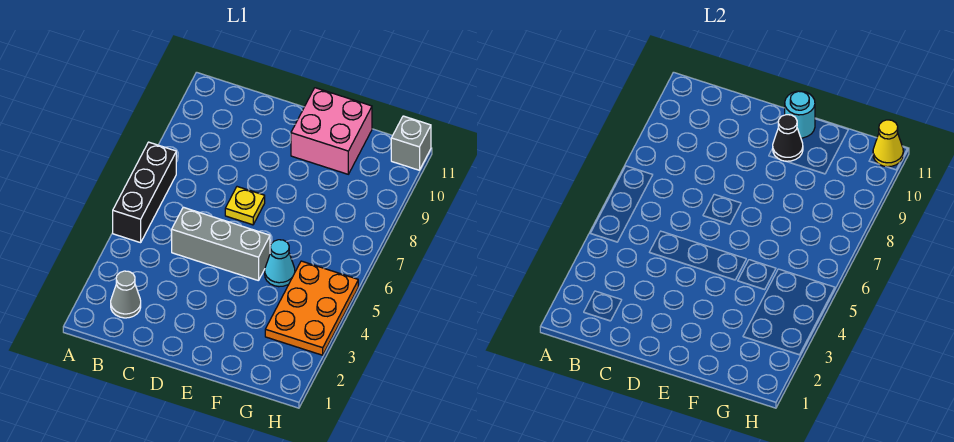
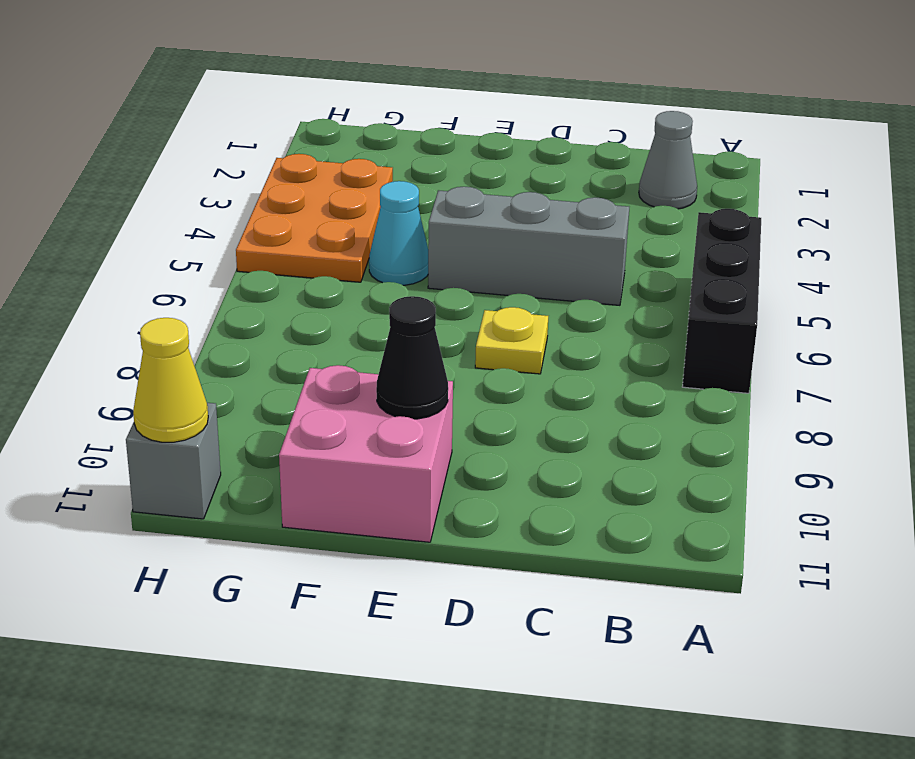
cyan 1x1 round brick [785,91,815,138] -> none

